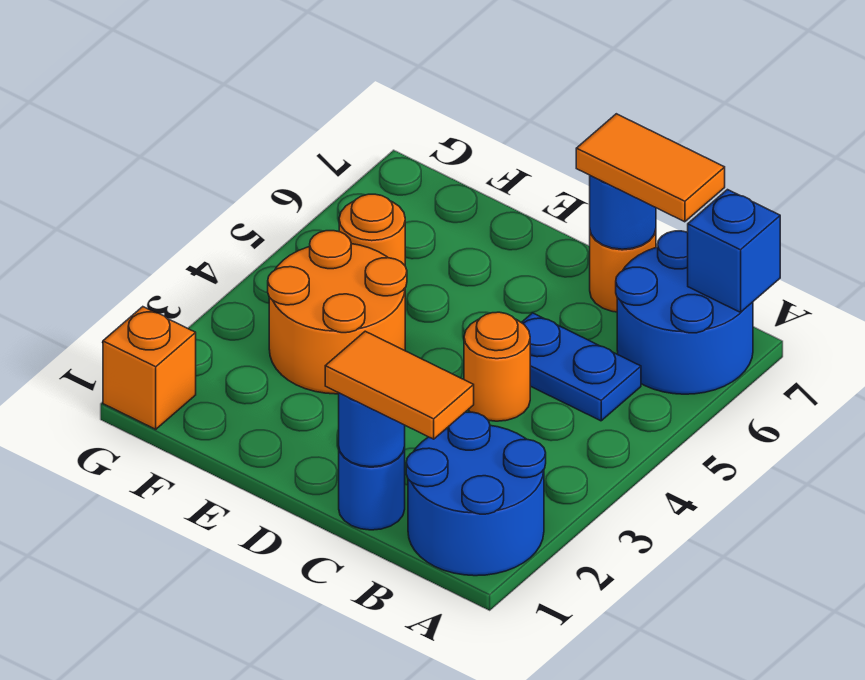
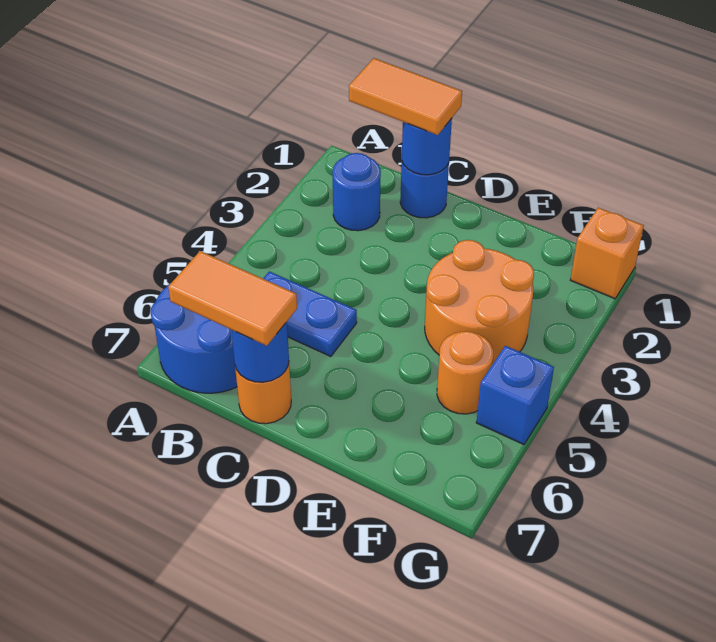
blue 2x2 round brick [406,412,546,576] -> blue 1x1 round brick [333,153,381,231]
blue 1x1 brick [688,190,780,312] -> blue 1x1 brick moved to [476,346,554,445]
orange 1x1 round brick [464,312,530,421] -> none

